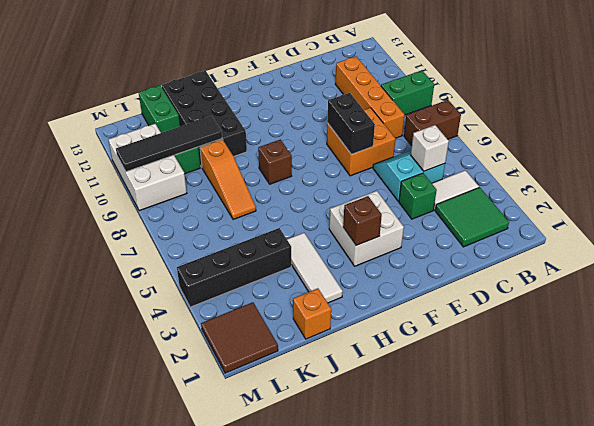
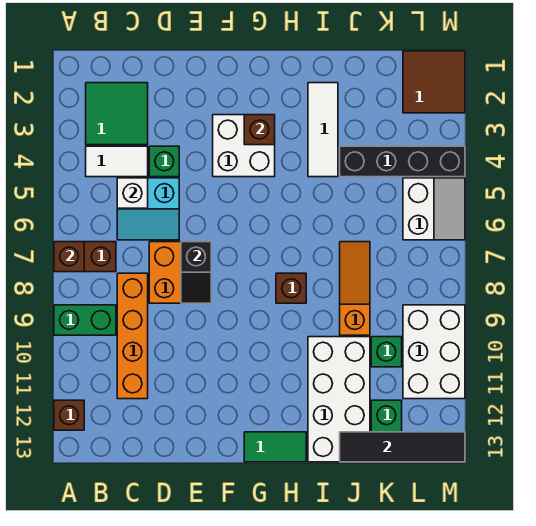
none -> brown 1x1 brick [54,242,84,272]
none -> brown 1x1 brick [54,400,84,430]
black 1x2 brick [327,93,375,154] -> black 1x2 slope [181,242,211,303]
none -> green 1x2 tile [244,432,306,462]
black 2x4 brick [162,71,247,167] -> white 2x4 brick [308,337,370,462]
orange 1x1 brick [293,288,331,339] -> none
black 1x4 tile [116,116,222,172] -> black 1x4 tile moved to [340,432,465,462]
none -> white 2x2 slope [403,178,465,240]

